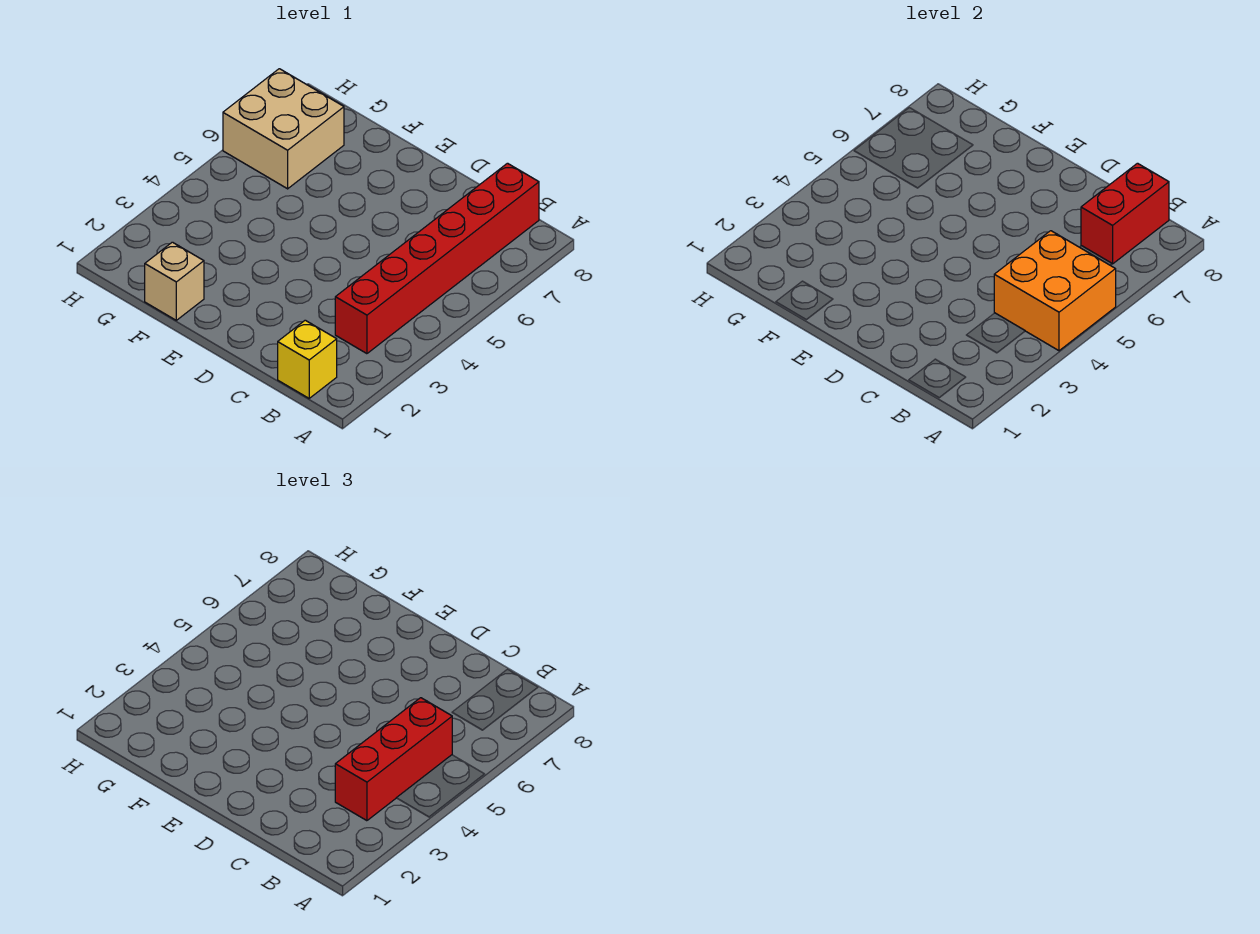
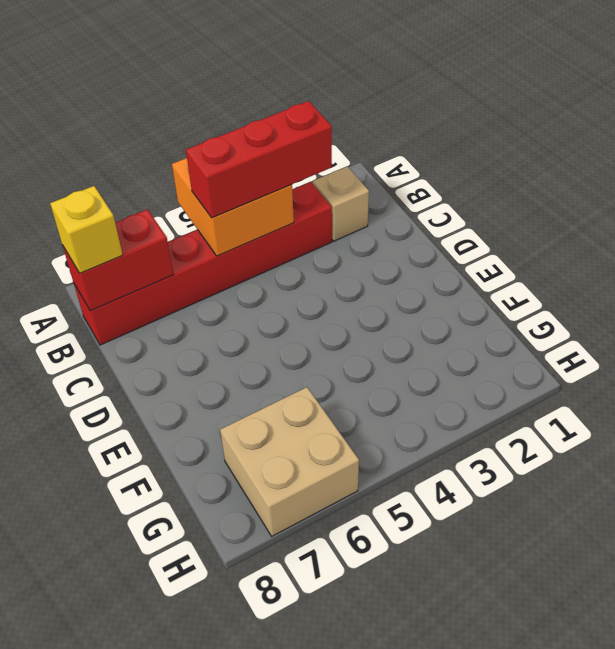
yellow 1x1 brick [278,320,337,398] -> yellow 1x1 brick moved to [50,186,123,273]
tan 1x1 brick [145,242,204,320] -> tan 1x1 brick moved to [312,166,369,241]

